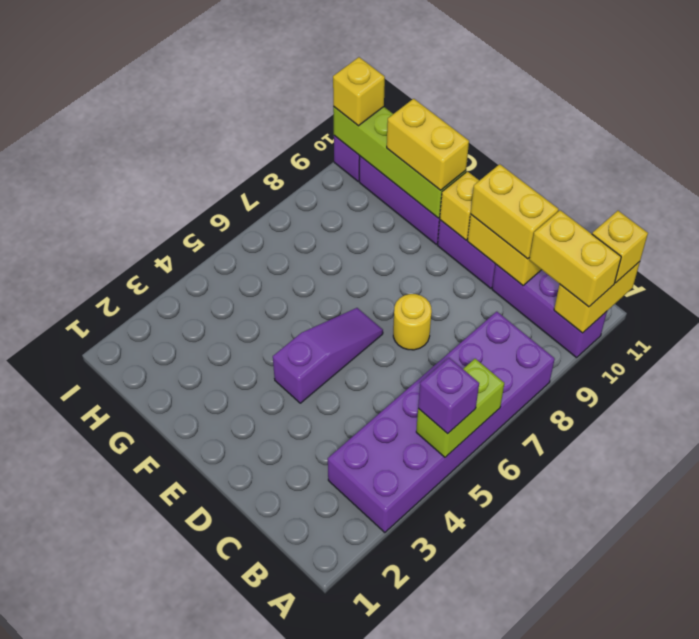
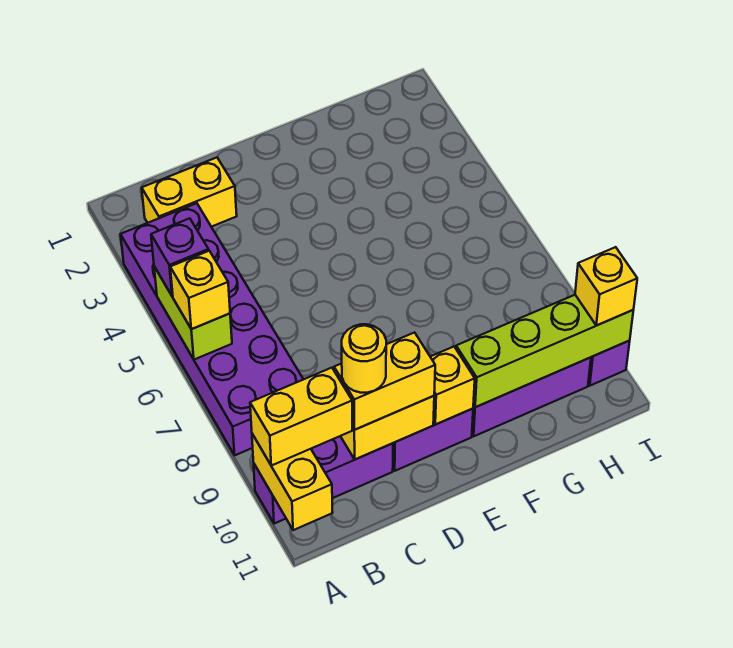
yellow 1x1 brick [592,211,648,283] -> yellow 1x1 brick moved to [170,251,230,329]
yellow 1x1 round brick [393,294,432,350] -> yellow 1x1 round brick moved to [342,324,386,393]
purple 1x3 slope [273,308,383,403] -> none
yellow 1x2 brick [387,99,469,190] -> yellow 1x2 brick moved to [142,158,237,227]

